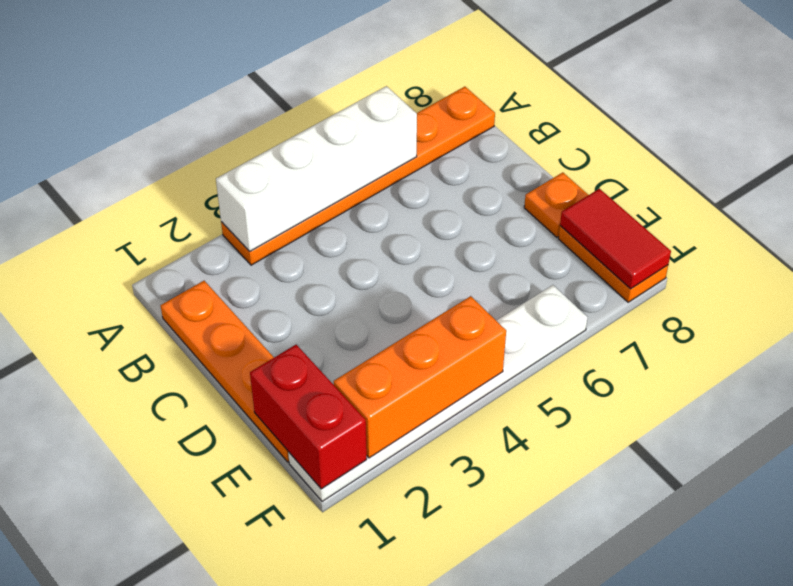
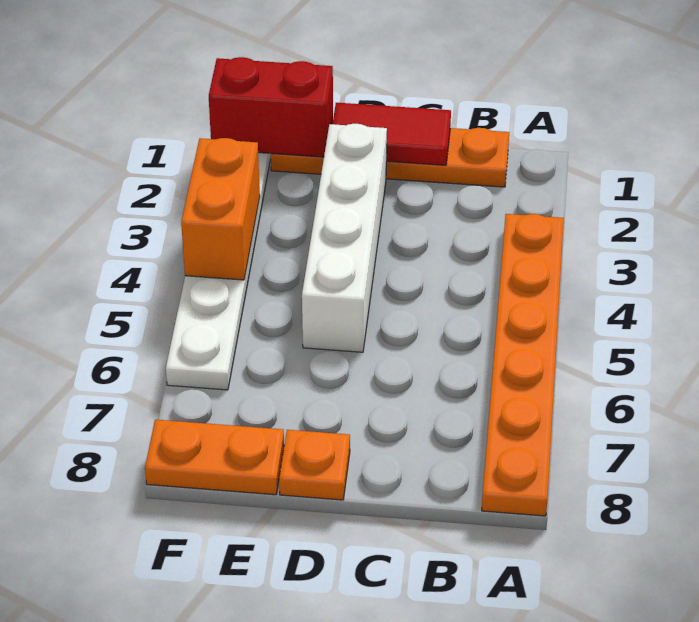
white 1x4 brick [216,86,417,251] -> white 1x4 brick moved to [302,124,387,352]
red 1x2 tile [560,189,671,289] -> red 1x2 tile moved to [332,103,451,165]
orange 1x3 brick [334,296,506,458] -> orange 1x2 brick [181,138,260,280]

